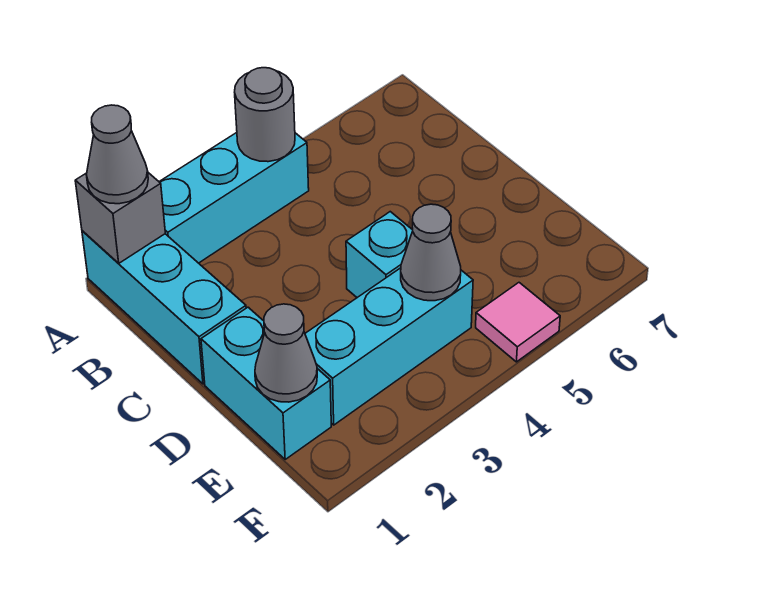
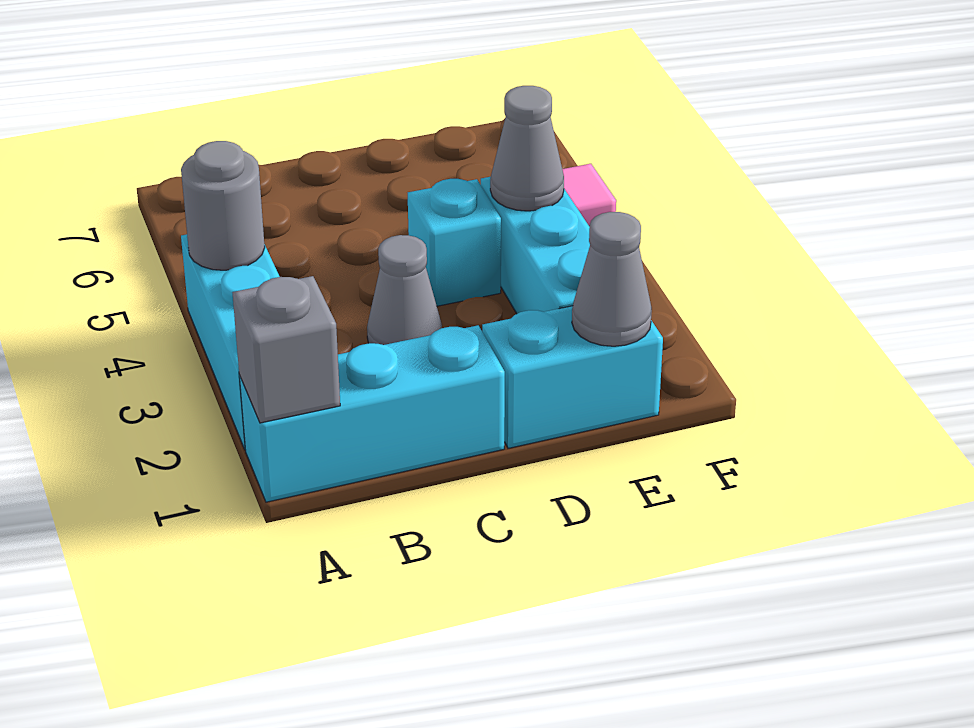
grey 1x1 cone [86,105,148,204] -> grey 1x1 cone moved to [367,235,442,345]

